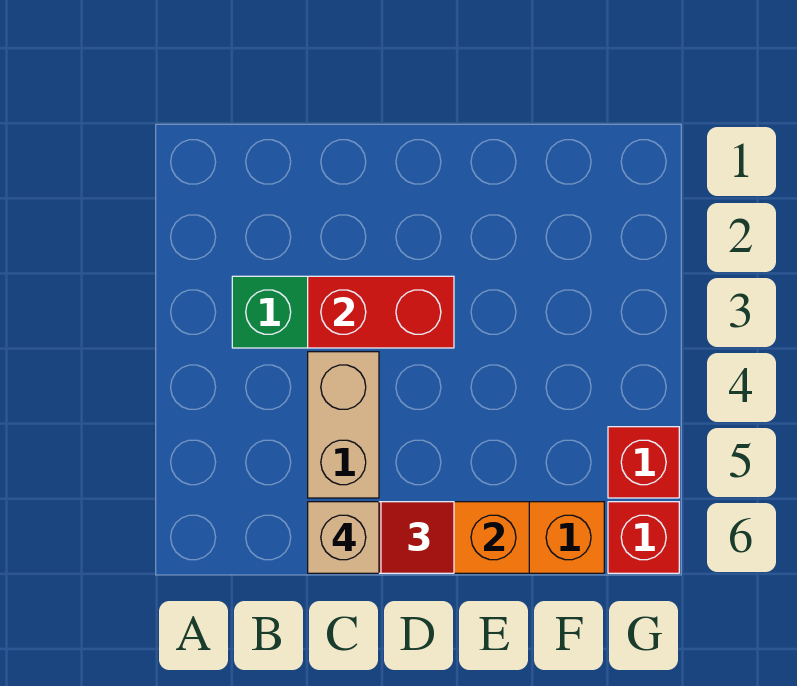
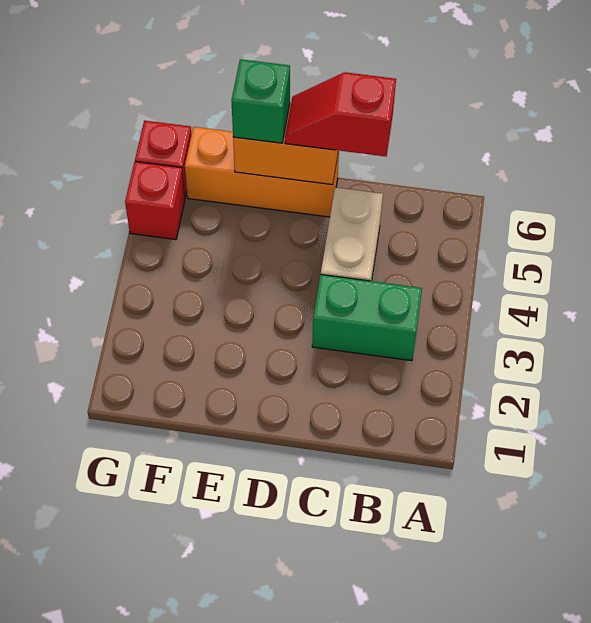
red 1x2 brick [308,276,454,348] -> none
tan 1x1 brick [308,502,379,573] -> none
none -> green 1x1 brick [231,59,290,143]

